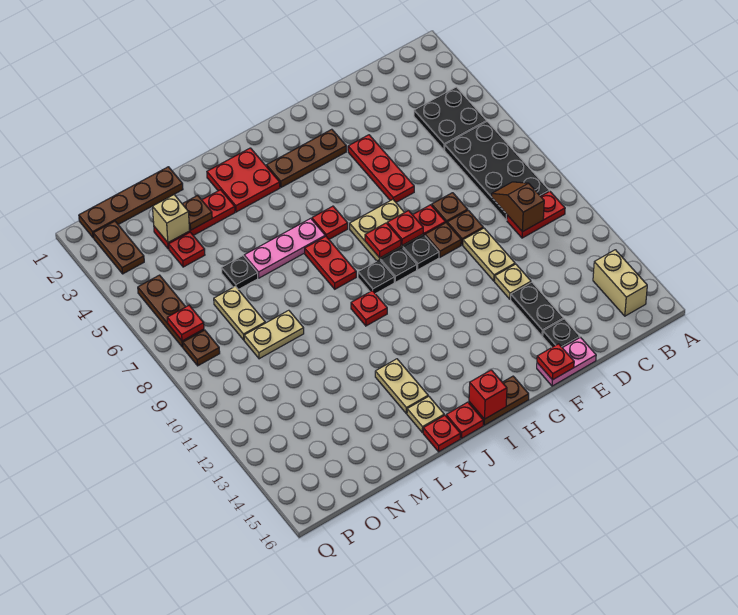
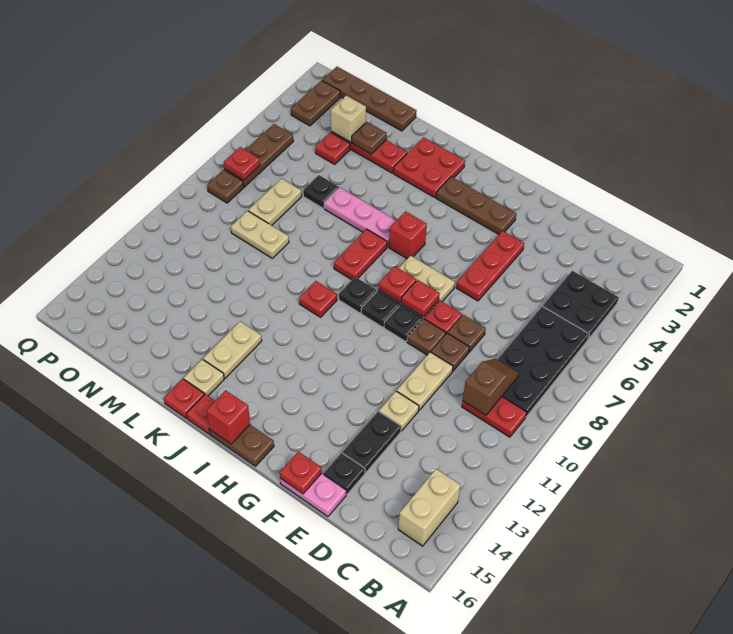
red 1x1 plate [312,206,348,239] -> red 1x1 brick [389,211,427,259]

